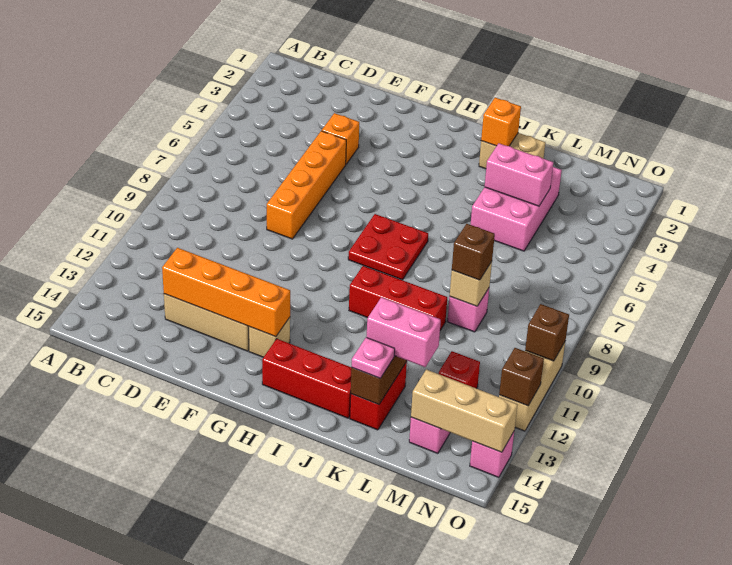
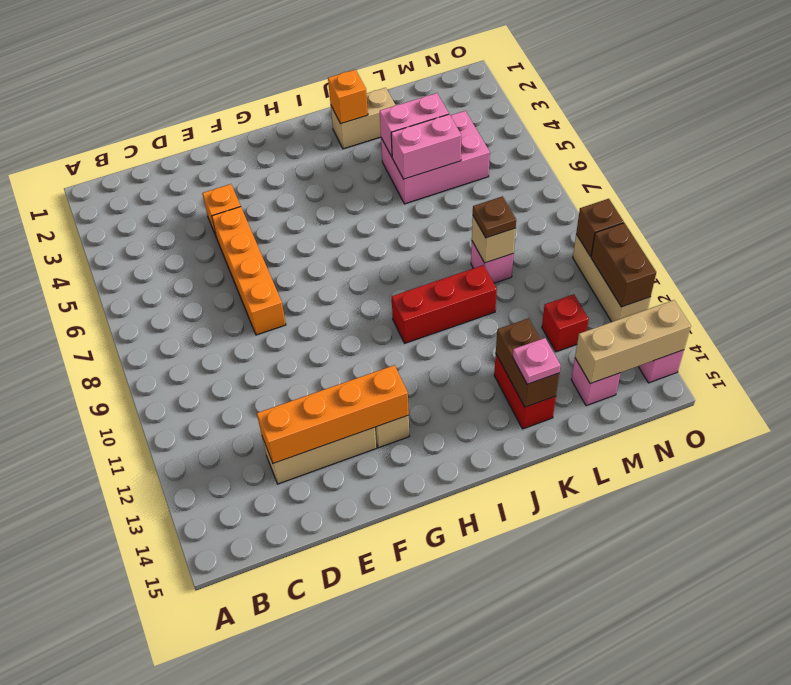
red 2x2 plate [348,214,428,280] -> none
red 1x3 brick [262,339,352,418] -> none
pink 2x3 brick [471,167,562,251] -> pink 2x3 brick turned to [381,111,490,204]
pink 1x2 brick [367,297,441,367] -> pink 1x2 brick moved to [391,114,461,179]
brown 1x1 brick [452,224,495,280] -> brown 1x1 plate [473,196,516,238]
brown 1x1 brick [499,348,544,406] -> brown 1x2 brick [591,223,656,307]

